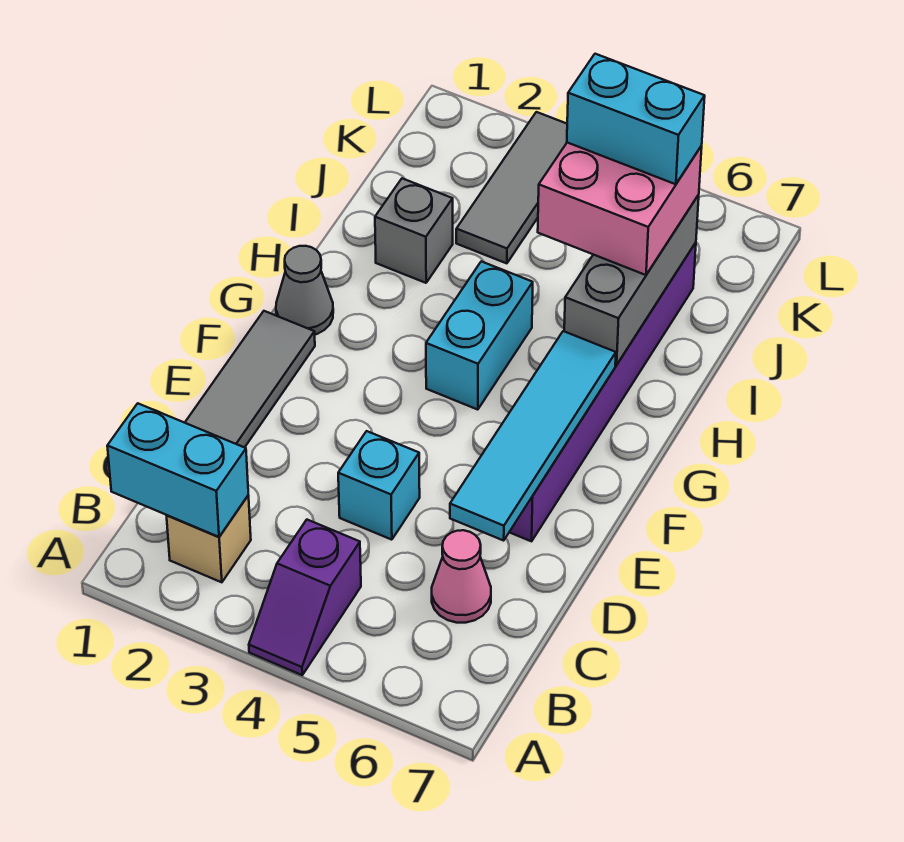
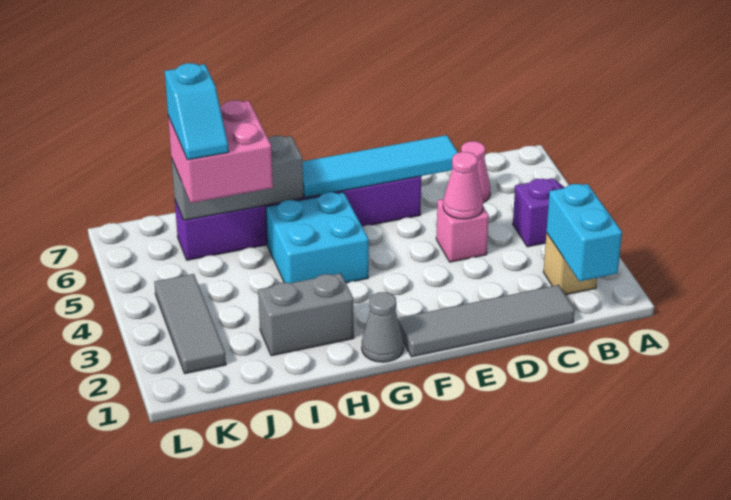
cyan 1x1 brick [338,431,420,540] -> pink 1x1 brick [436,199,489,262]
none -> pink 1x1 cone [443,152,483,219]
cyan 1x2 brick [426,261,533,410] -> cyan 2x2 brick [266,192,369,283]
grey 1x1 brick [375,178,453,283] -> grey 1x2 brick [258,273,354,356]
grey 1x3 tile [456,112,567,263] -> grey 1x3 tile turned to [154,274,226,374]
cyan 1x2 brick [567,54,705,184] -> cyan 1x2 slope [165,63,229,160]

